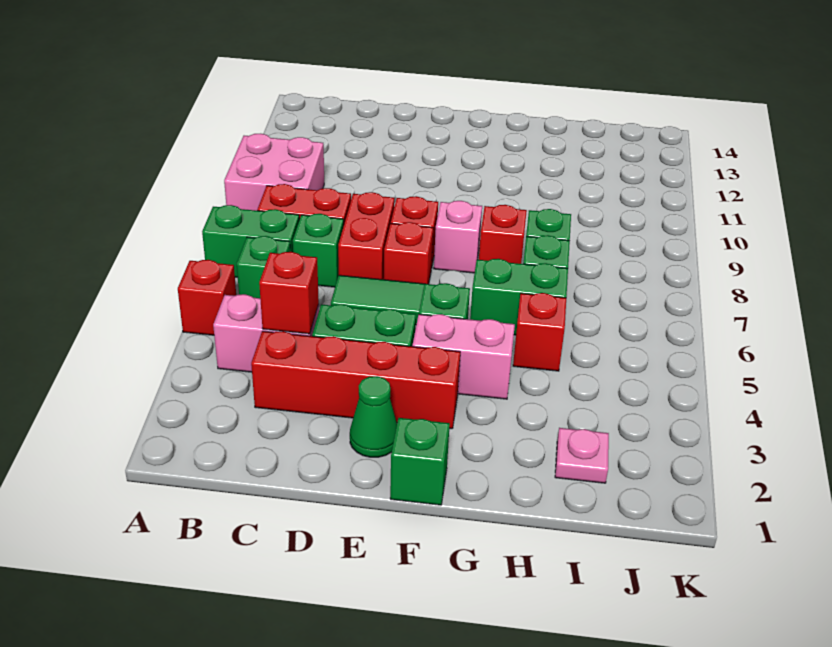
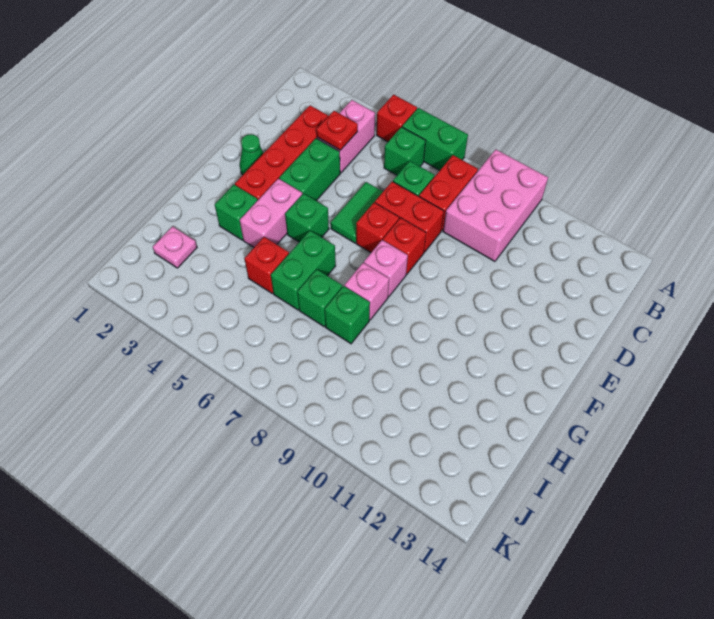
green 1x2 brick [202,205,299,277] -> green 1x2 brick turned to [402,108,468,170]
pink 2x2 brick [224,134,324,211] -> pink 2x3 brick [443,150,548,261]
red 1x1 brick [259,252,319,334] -> red 1x1 plate [316,111,358,150]
green 1x1 brick [390,418,450,505] -> green 1x1 brick moved to [215,185,258,240]
red 1x1 brick [479,205,527,264] -> pink 1x1 brick [345,263,389,320]

